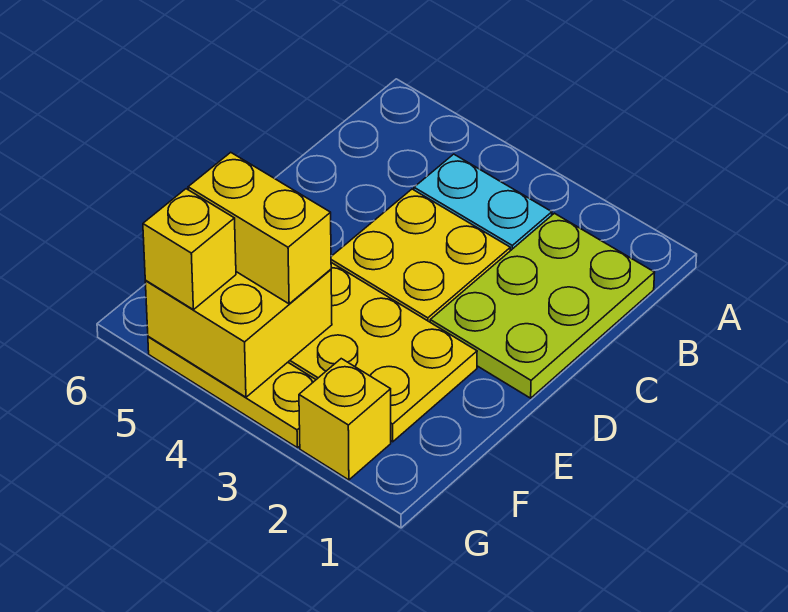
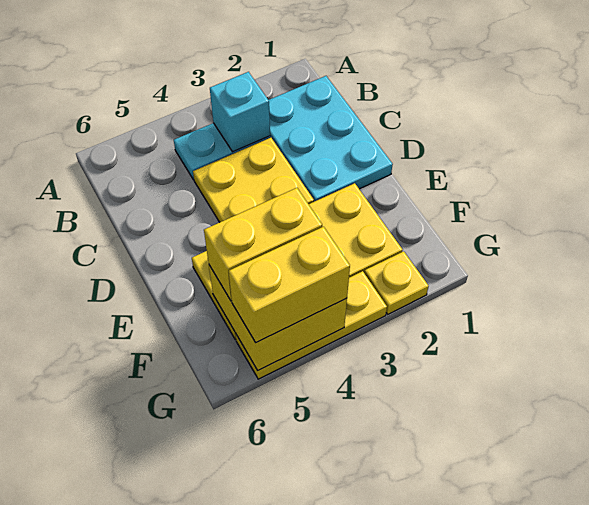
lime 2x3 plate [430,213,655,398] -> cyan 2x3 plate [269,76,393,202]
none -> cyan 1x1 brick [210,72,270,152]
yellow 1x1 brick [299,359,391,480] -> yellow 1x1 plate [364,251,429,314]
yellow 1x1 brick [143,189,236,310] -> yellow 1x2 brick [229,227,350,342]

